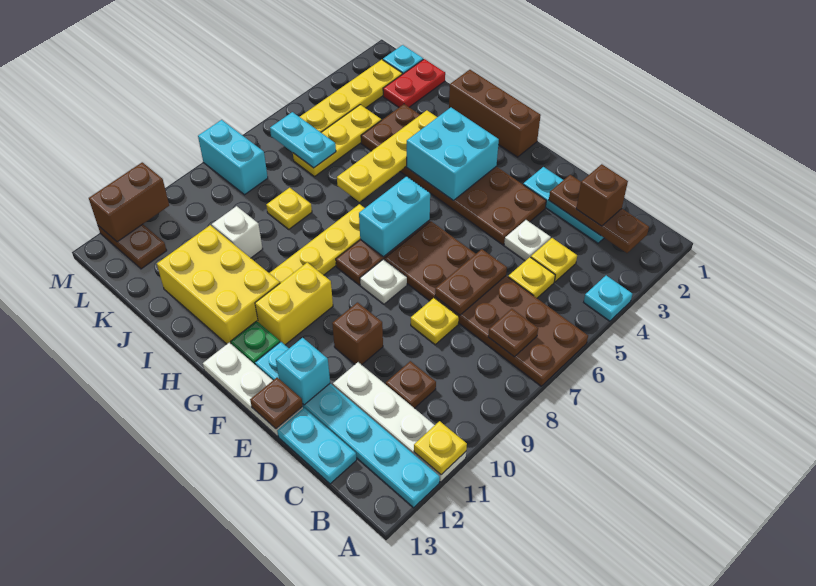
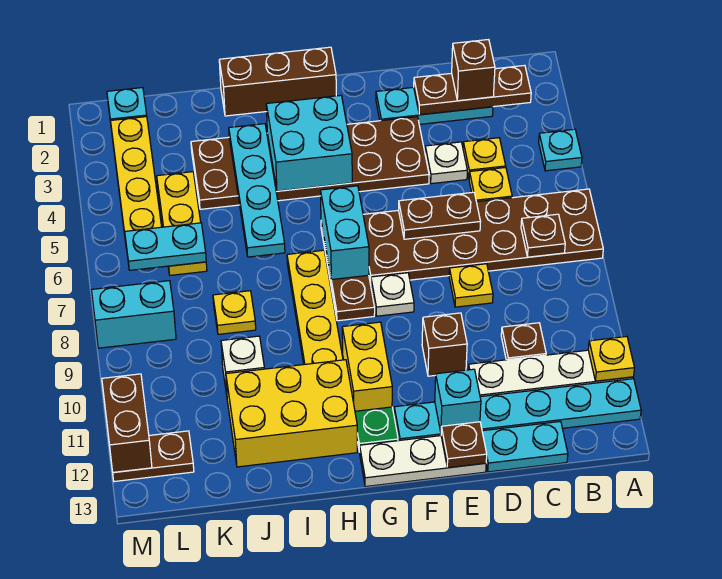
brown 1x2 plate [435,249,507,315] -> brown 1x2 plate turned to [399,192,480,239]
yellow 1x4 plate [337,110,437,202] -> cyan 1x4 plate [229,124,285,257]
red 1x2 plate [383,59,445,107] -> none

